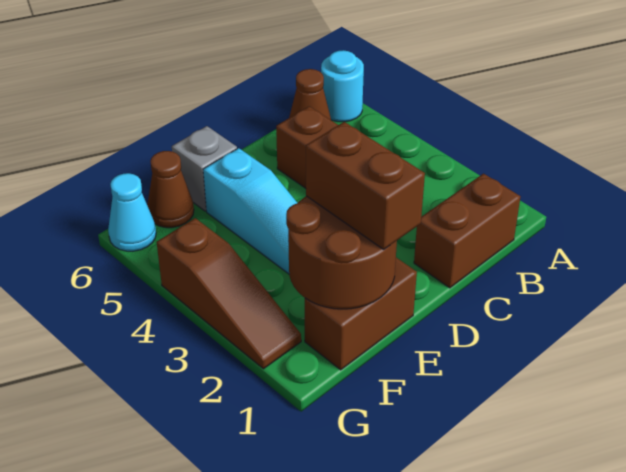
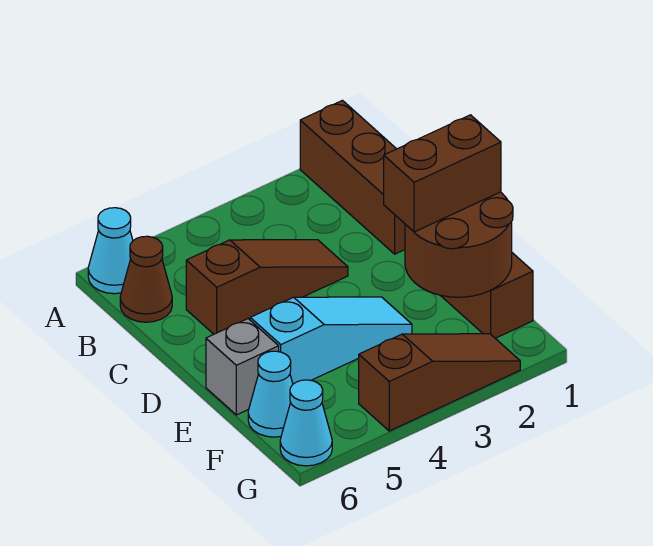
cyan 1x1 round brick [321,50,364,122] -> cyan 1x1 cone [88,208,133,294]
brown 1x2 brick [414,174,520,288] -> brown 1x3 brick [300,100,405,254]
brown 1x1 cone [147,151,194,228] -> cyan 1x1 cone [248,351,293,437]

